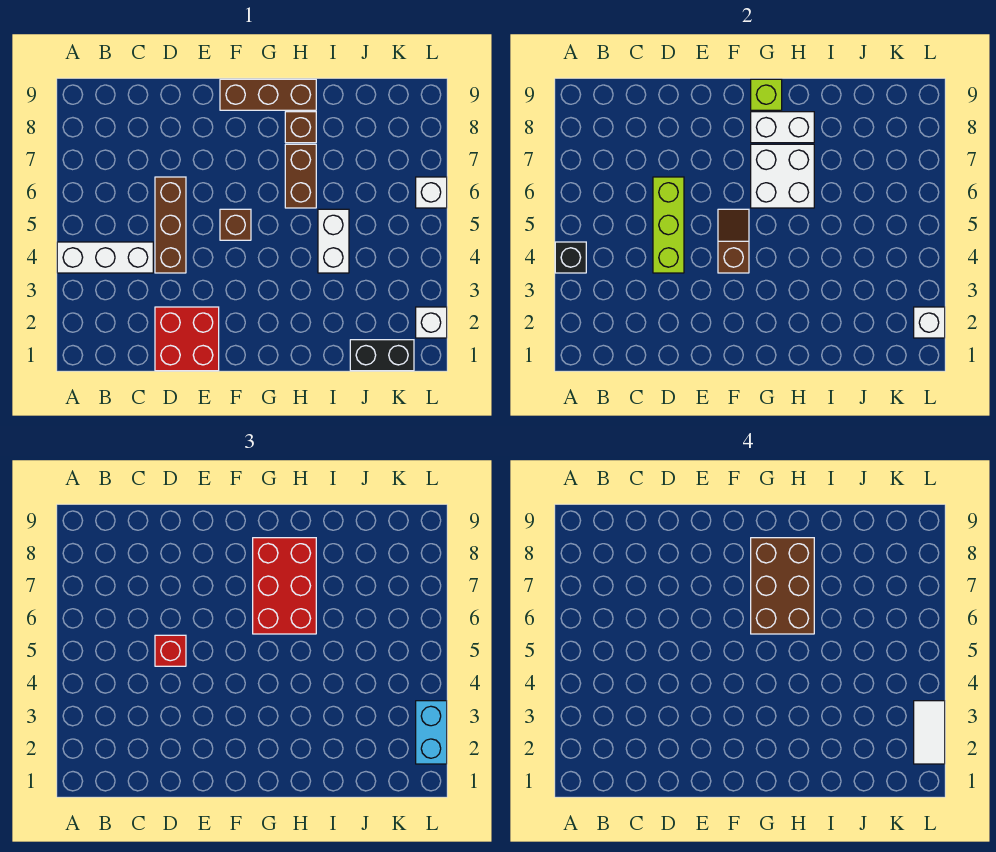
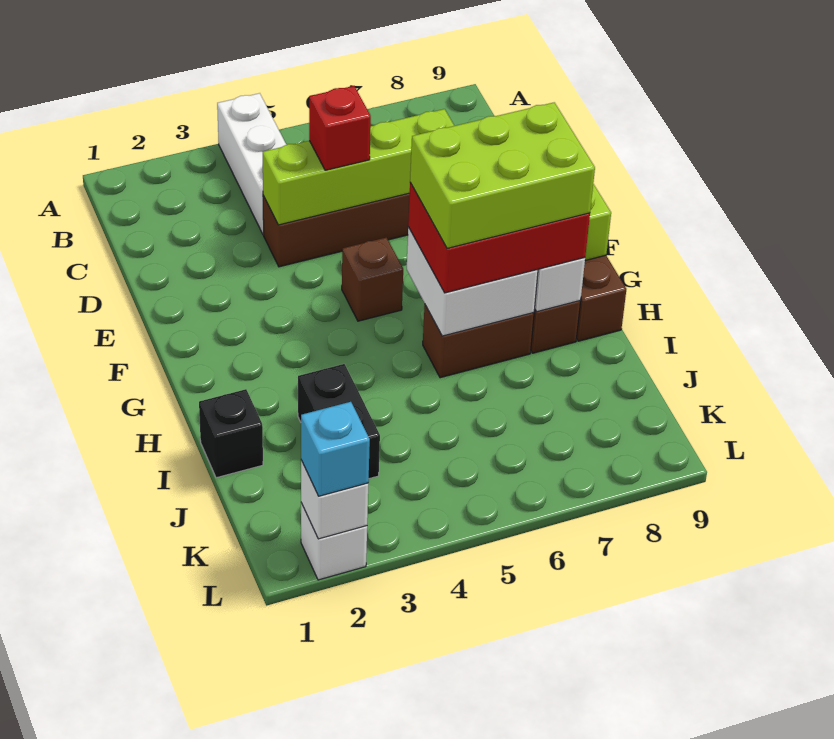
black 1x1 brick [555,242,586,273] -> black 1x1 brick moved to [199,389,263,478]
red 2x2 brick [155,307,219,371] -> none
lime 1x3 brick [653,177,684,273] -> lime 1x4 brick [263,109,454,225]
brown 1x2 slope [718,209,749,273] -> none
brown 2x3 brick [751,538,814,634] -> lime 2x3 brick [410,102,595,248]
white 1x2 brick [318,209,349,273] -> none
black 1x2 brick [350,340,414,371] -> black 1x2 brick moved to [298,364,380,479]
cyan 1x2 brick [416,701,447,764] -> cyan 1x1 brick [301,402,370,496]
white 1x2 tile [914,701,945,764] -> none
white 1x1 brick [416,177,447,208] -> none

